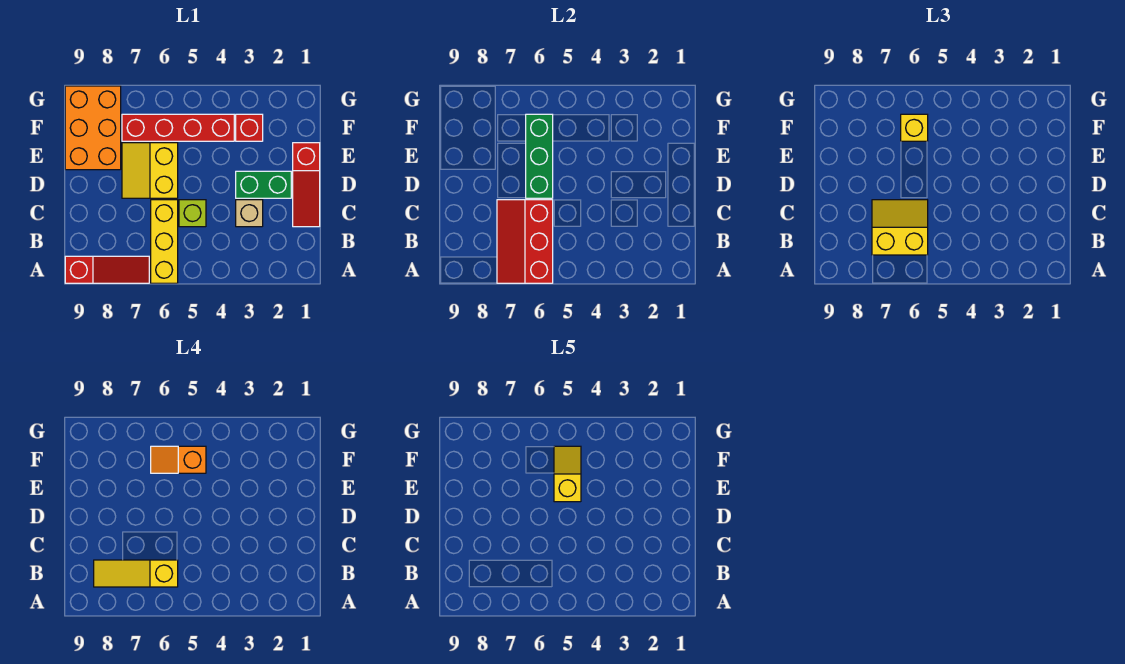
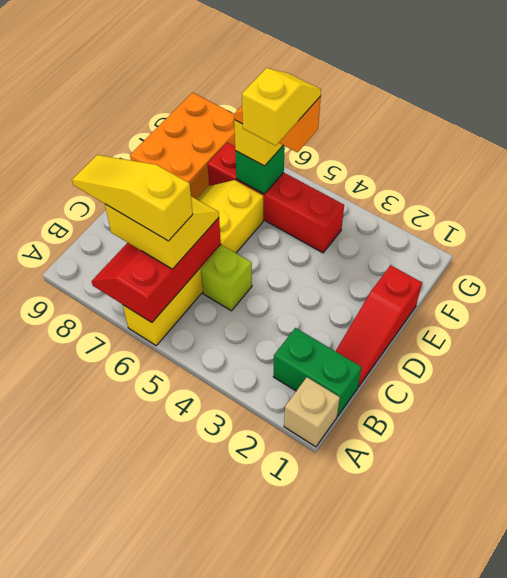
red 1x3 slope [65,256,149,283] -> none
tan 1x1 brick [236,200,263,227] -> tan 1x1 brick moved to [284,377,340,447]
green 1x2 brick [236,171,291,198] -> green 1x2 brick moved to [273,328,362,416]
green 1x3 brick [526,114,553,198] -> green 1x1 brick [235,145,285,194]
red 1x1 brick [236,114,263,141] -> none

